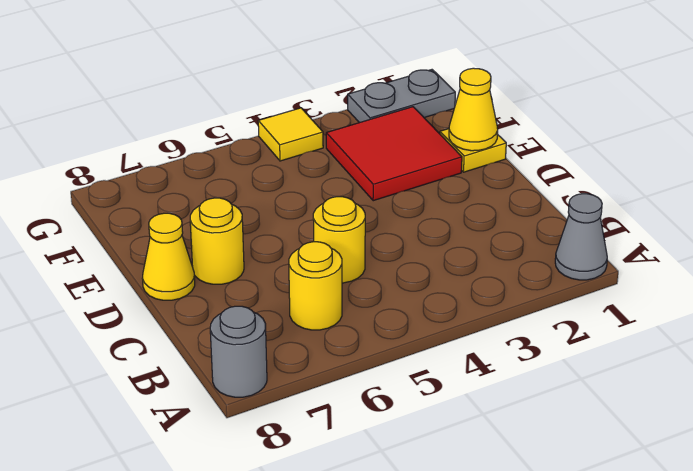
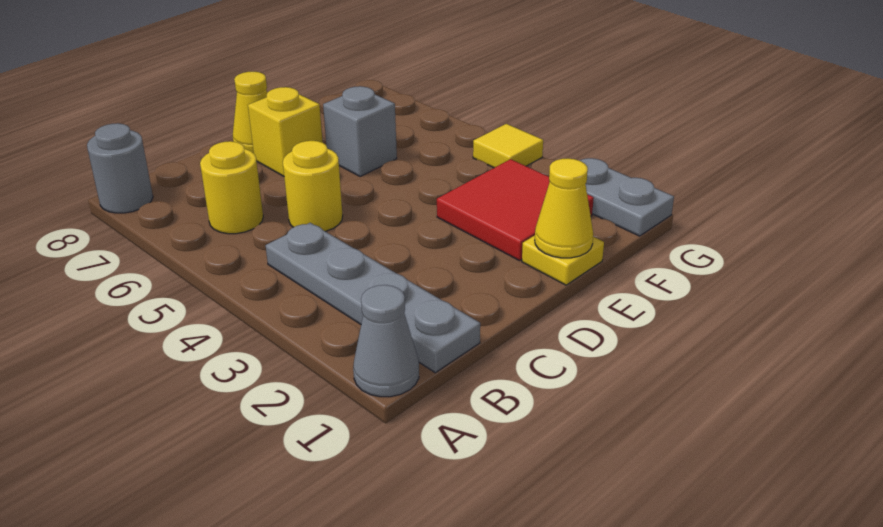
none -> grey 1x4 plate [266,223,480,373]
yellow 1x1 round brick [190,198,244,284] -> yellow 1x1 brick [248,87,323,176]
none -> grey 1x1 brick [323,86,397,176]

